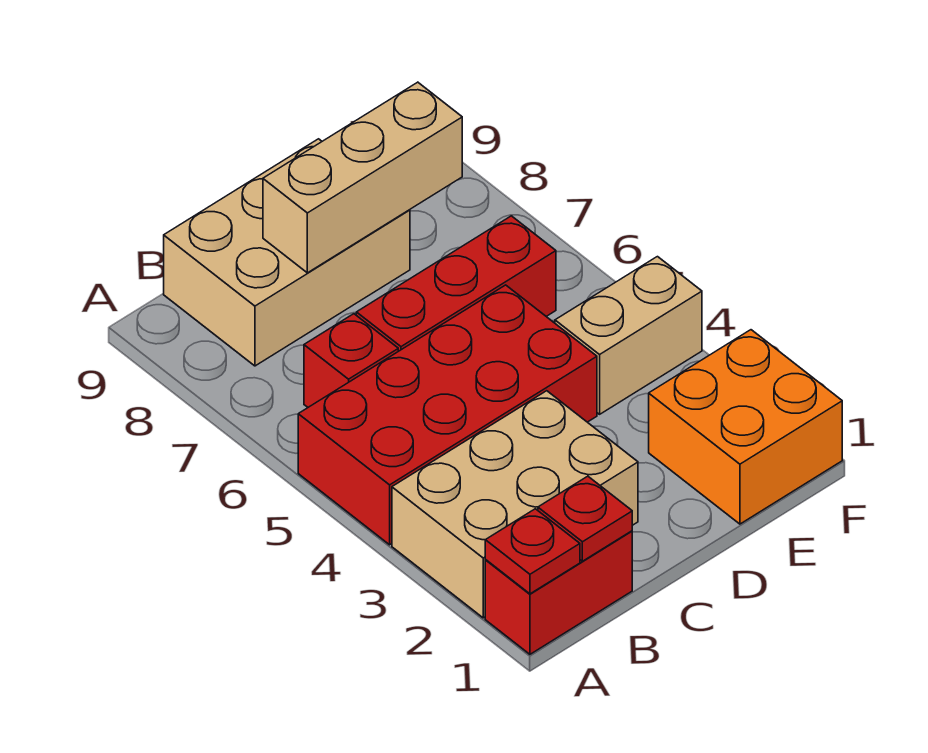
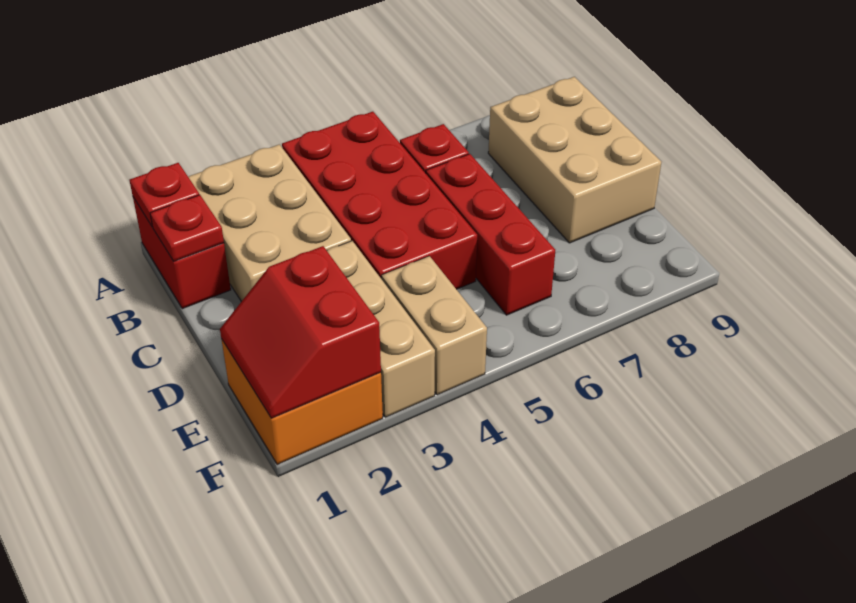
tan 1x3 brick [263,82,462,273] -> tan 1x3 brick moved to [327,241,435,417]
none -> red 2x2 slope [220,246,381,418]

